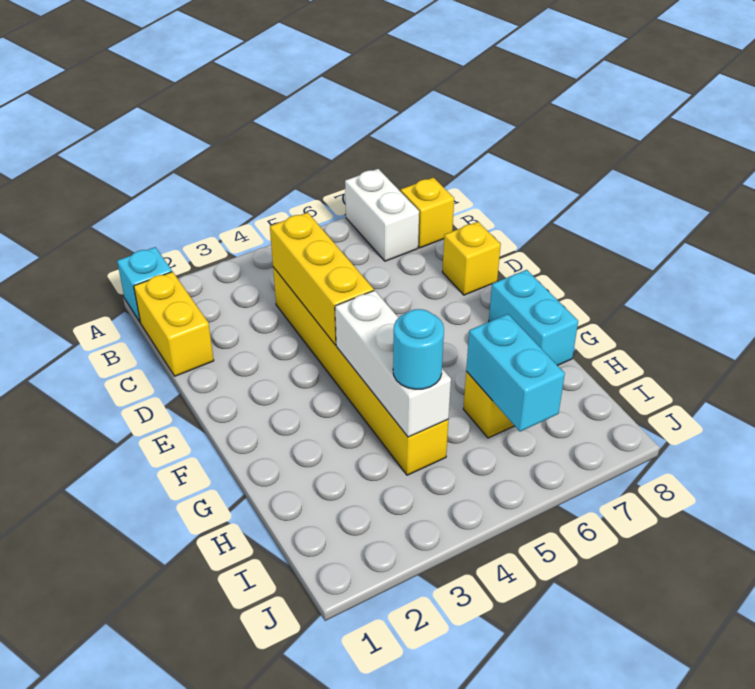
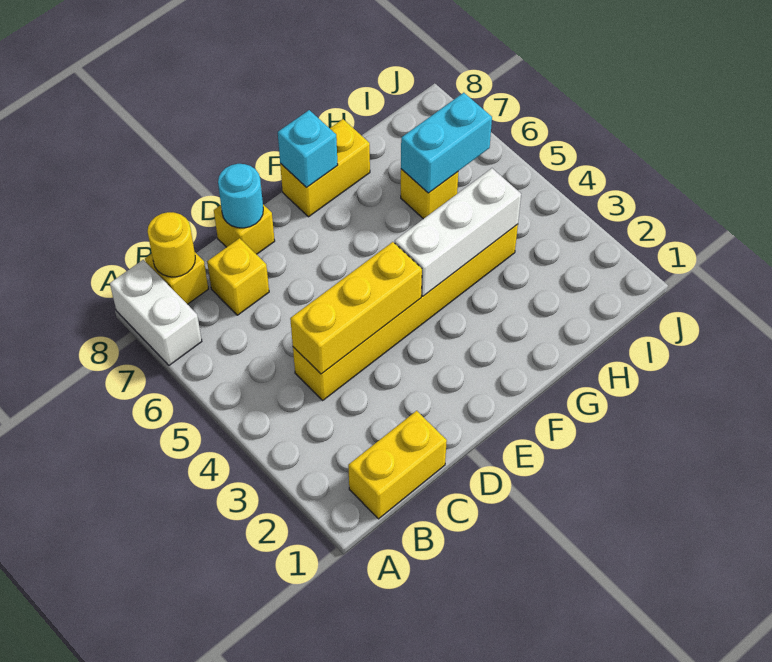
cyan 1x1 brick [117,247,172,322] -> cyan 1x1 brick moved to [278,110,338,188]
white 1x2 brick [345,169,419,261] -> white 1x2 brick turned to [110,260,202,365]
none -> yellow 1x1 round brick [147,212,195,277]
none -> yellow 1x1 brick [207,238,269,315]
cyan 1x2 brick [489,270,578,366] -> yellow 1x2 brick [280,119,370,217]
cyan 1x1 round brick [393,309,444,389] -> cyan 1x1 round brick moved to [218,164,263,228]

